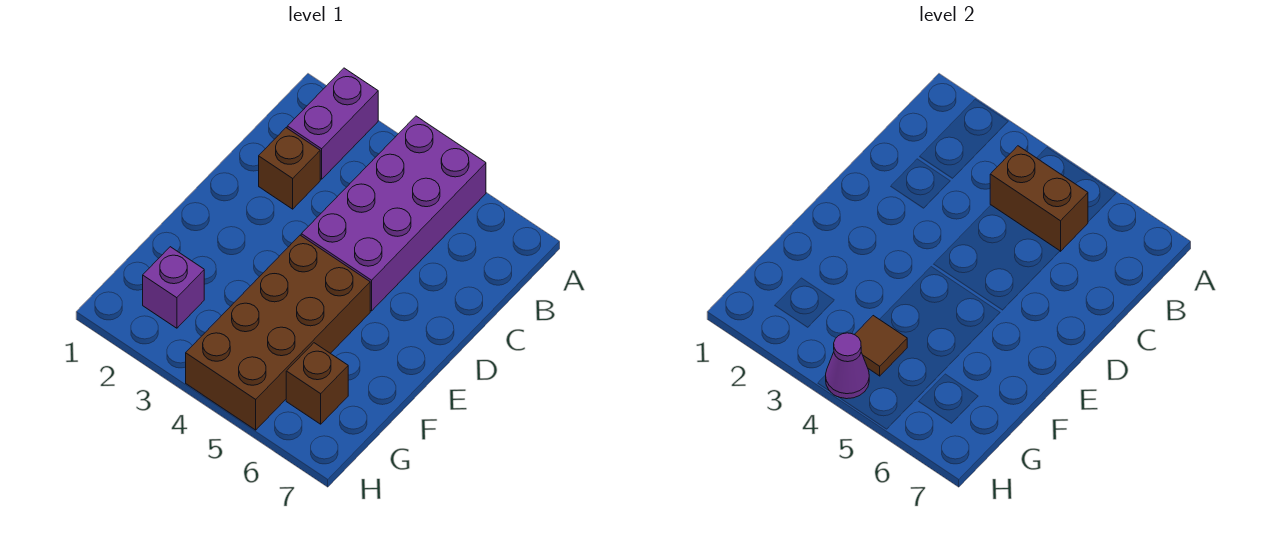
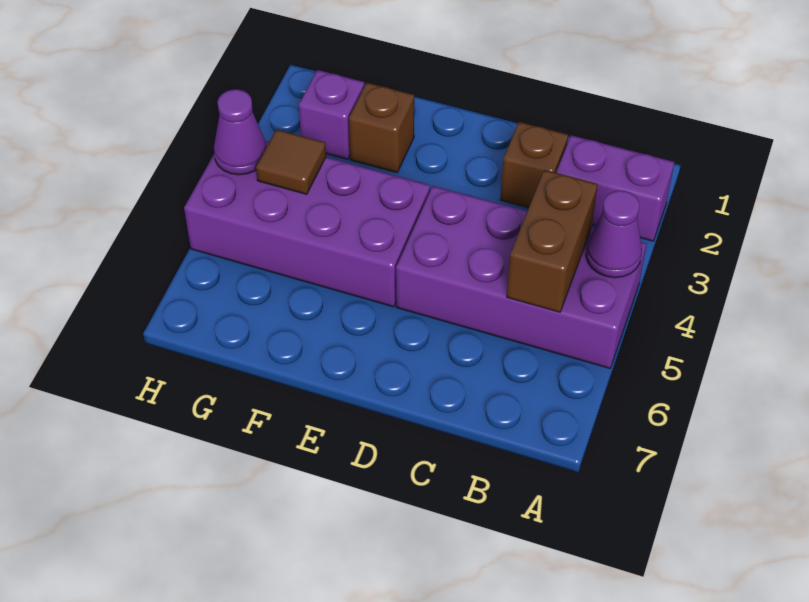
none -> purple 1x1 cone [586,191,642,278]
brown 2x4 brick [186,235,370,430] -> purple 2x4 brick [184,141,430,307]
brown 1x1 brick [286,343,348,424] -> brown 1x1 brick moved to [349,83,414,173]

